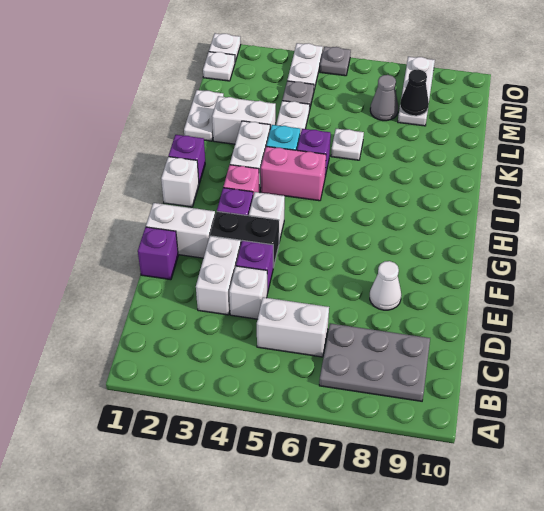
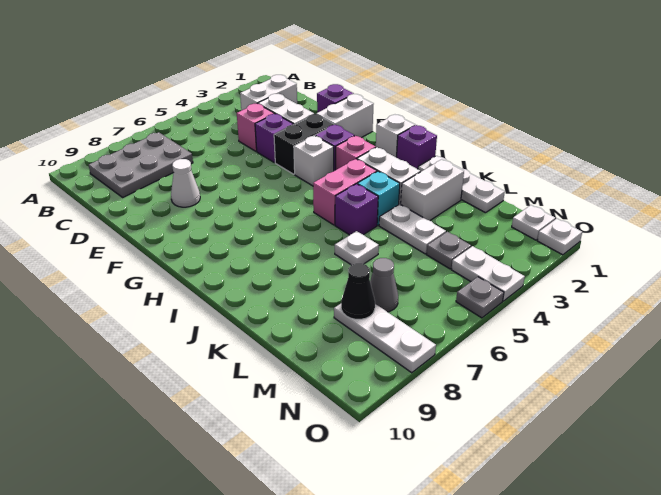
white 1x2 brick [257,297,329,357] -> white 1x2 brick moved to [240,75,297,110]
white 1x1 brick [229,266,267,319] -> pink 1x1 brick [237,104,274,151]
white 1x2 plate [184,90,224,141] -> white 1x3 plate [418,156,505,213]

